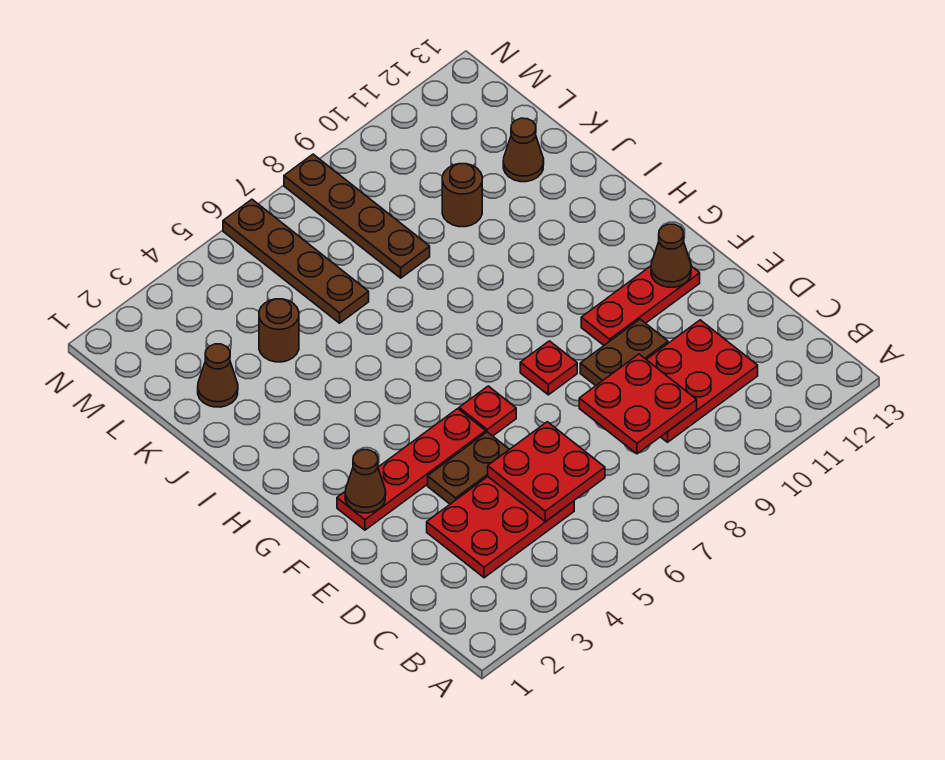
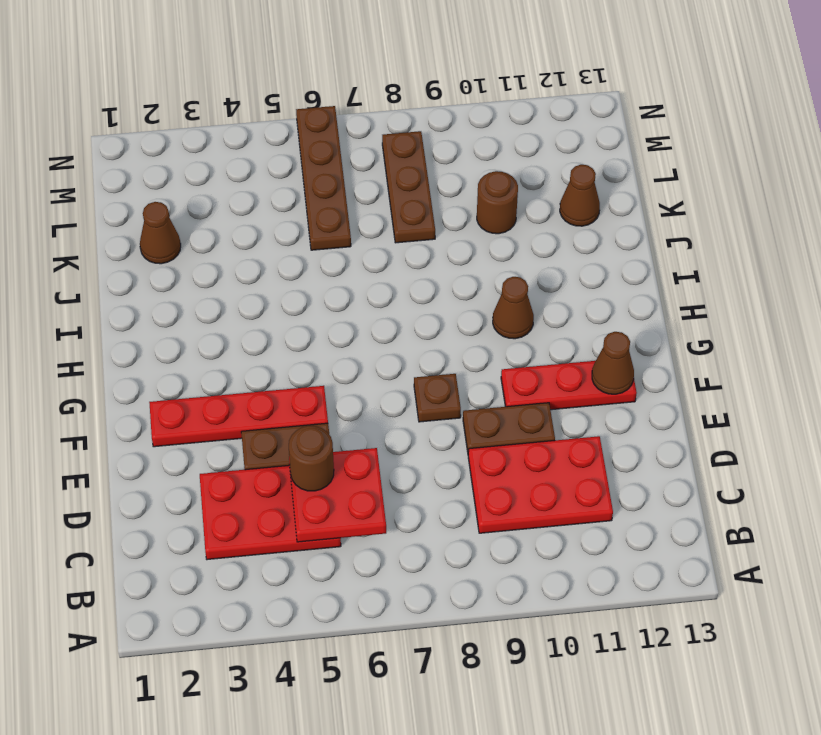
red 2x2 plate [579,354,697,454] -> none
brown 1x1 cone [345,450,386,513] -> brown 1x1 cone moved to [493,277,534,339]
red 1x1 plate [459,386,516,436] -> none
red 1x1 plate [520,341,577,395] -> brown 1x1 plate [414,374,461,422]
brown 1x1 round brick [259,299,299,362] -> brown 1x1 round brick moved to [289,426,334,491]
brown 1x4 plate [284,154,430,278] -> brown 1x3 plate [382,131,435,243]

